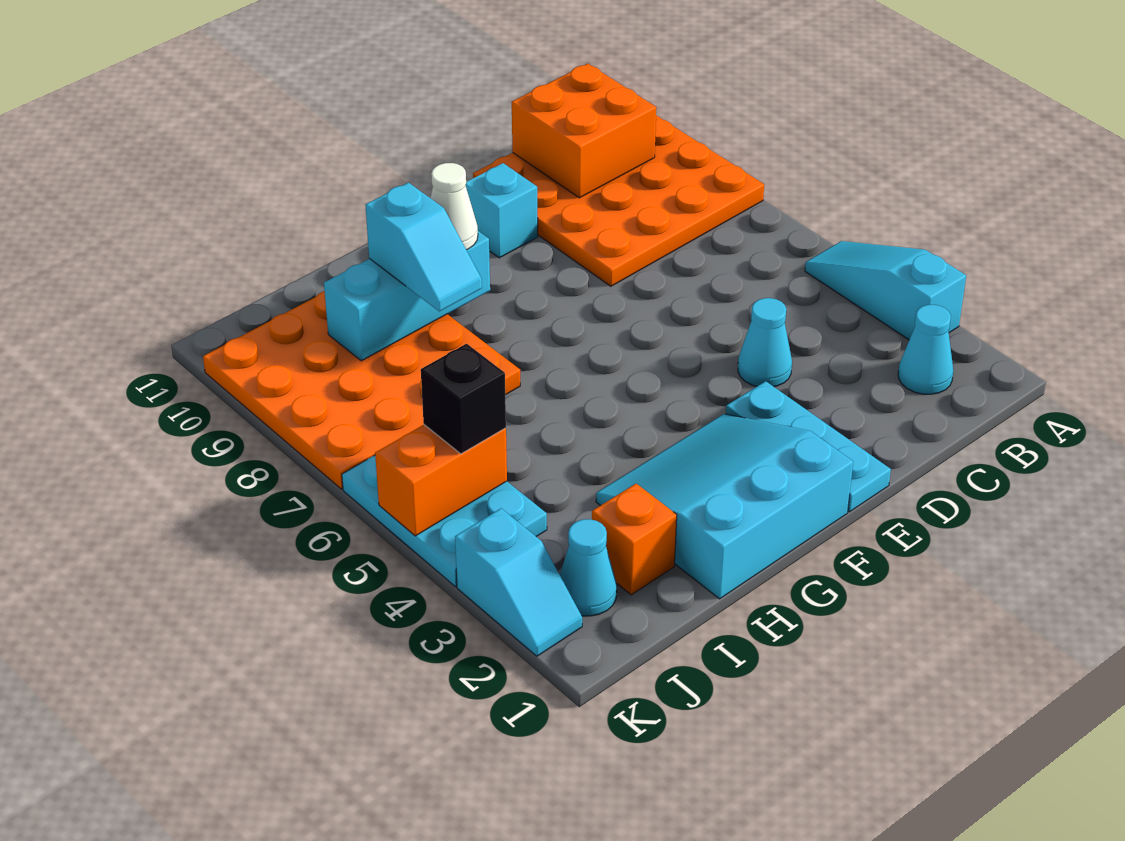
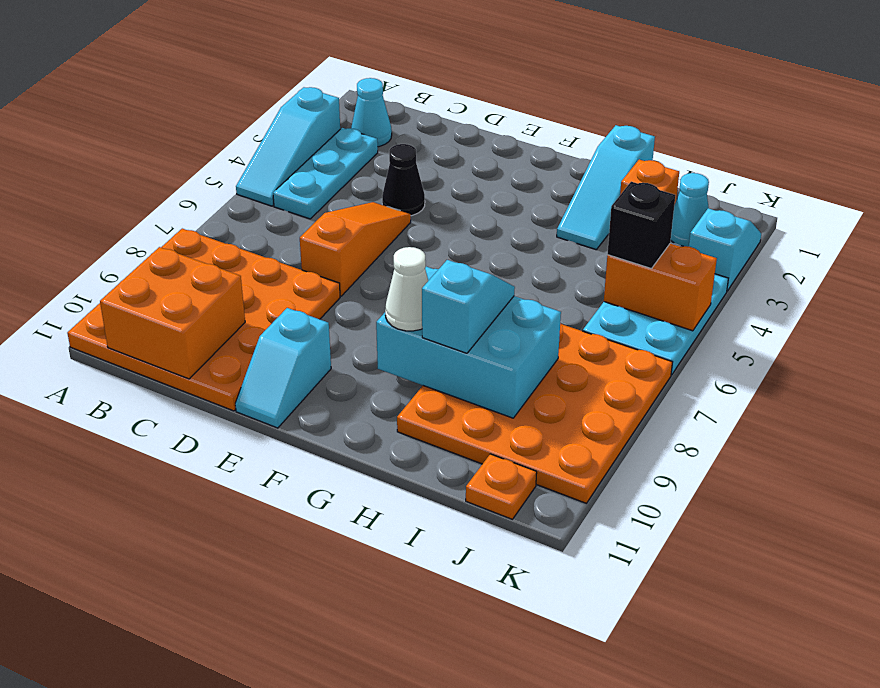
cyan 1x1 cone [738,298,792,387] -> black 1x1 cone [382,144,425,216]
none -> orange 1x3 slope [300,202,411,296]
cyan 1x3 plate [726,381,891,512] -> cyan 1x3 plate moved to [273,128,378,219]
cyan 3x3 slope [596,414,853,599] -> cyan 1x3 slope [557,125,655,250]
cyan 1x3 brick [324,231,490,361] -> cyan 2x3 brick [376,267,561,418]
none -> orange 1x1 plate [466,454,537,519]

